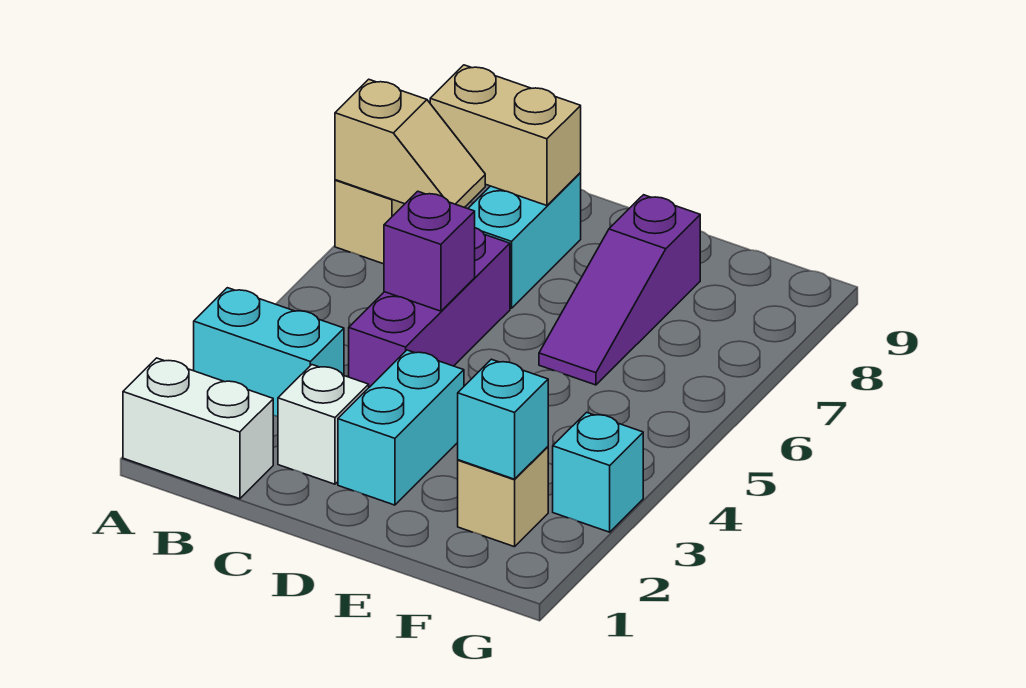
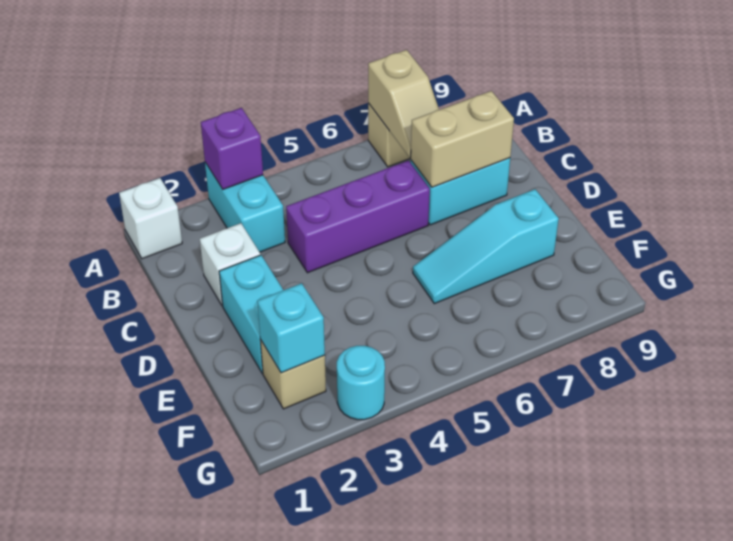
white 1x2 brick [123,358,273,499] -> white 1x1 brick [119,178,182,259]
tan 1x2 brick [430,65,581,206] -> tan 1x2 brick turned to [411,91,514,187]
purple 1x1 brick [384,191,475,311] -> purple 1x1 brick moved to [201,108,263,189]
cyan 1x2 brick [338,350,464,505] -> cyan 1x2 brick turned to [219,255,283,373]
purple 1x3 slope [539,195,700,385] -> cyan 1x3 slope [413,189,559,304]
cyan 1x1 brick [553,412,643,532] -> cyan 1x1 round brick [337,346,385,420]

